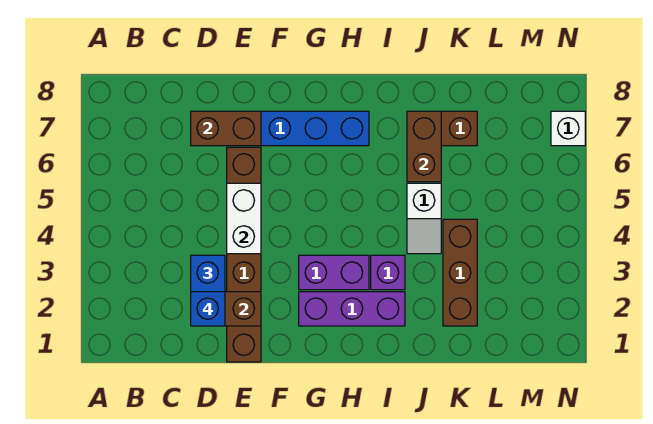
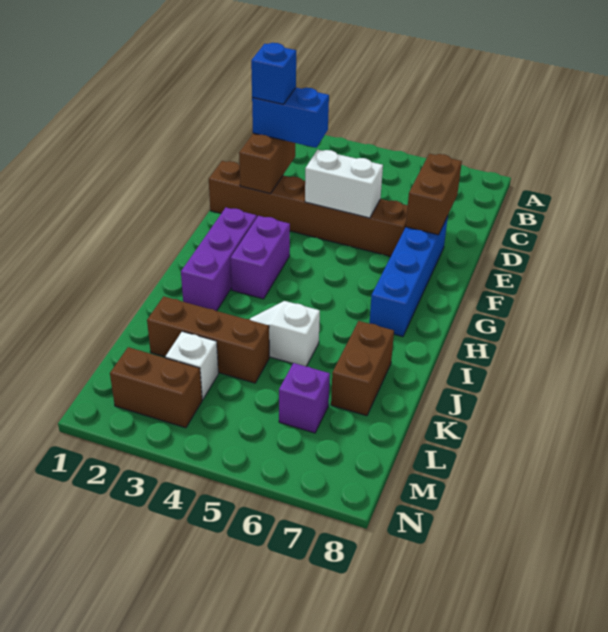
purple 1x1 brick [371,255,405,290] -> purple 1x1 brick moved to [279,363,330,433]
brown 1x2 brick [407,111,441,182] -> brown 1x2 brick moved to [110,347,202,428]
white 1x1 brick [551,111,585,146] -> white 1x1 brick moved to [165,331,218,400]

